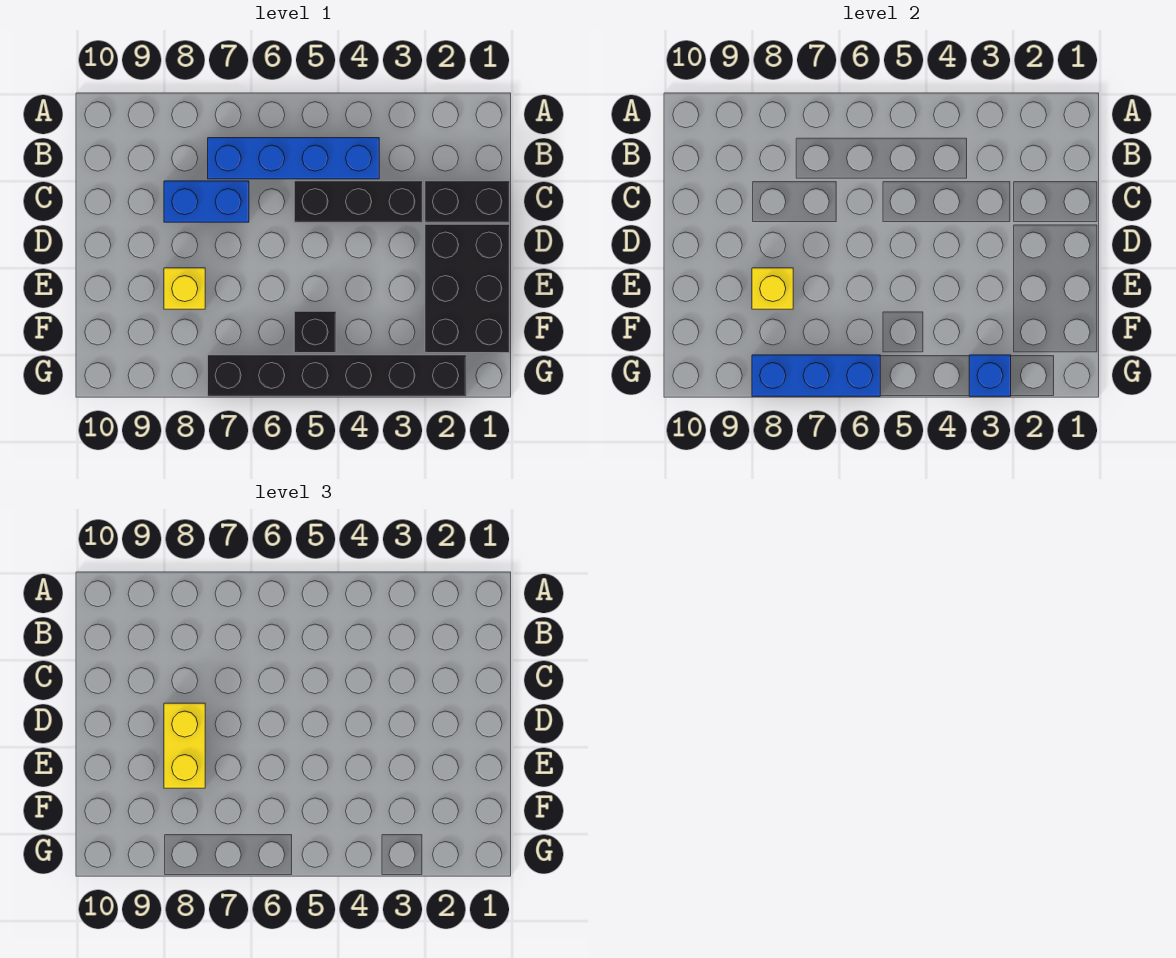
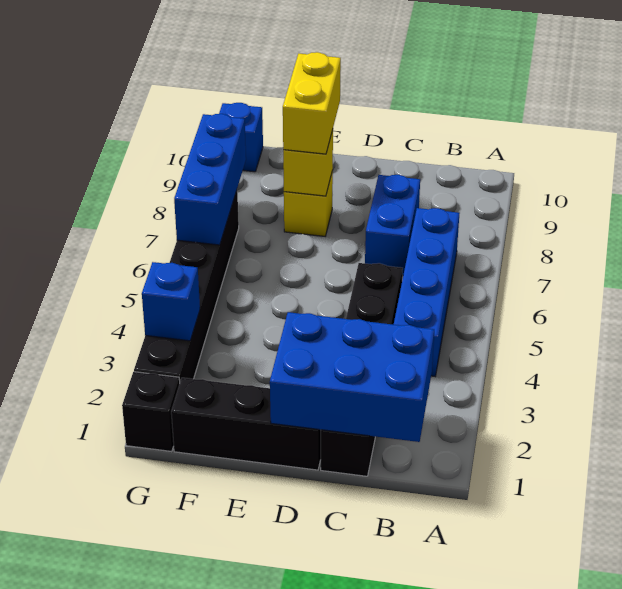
none -> blue 2x3 brick [270,312,434,442]
black 2x3 brick [425,224,510,353] -> black 1x3 brick [171,378,321,470]
yellow 1x2 brick [164,703,205,788] -> yellow 1x2 brick turned to [283,52,341,154]
black 1x1 brick [294,311,336,353] -> black 1x1 brick moved to [122,372,180,452]
none -> blue 1x1 brick [219,103,263,172]

